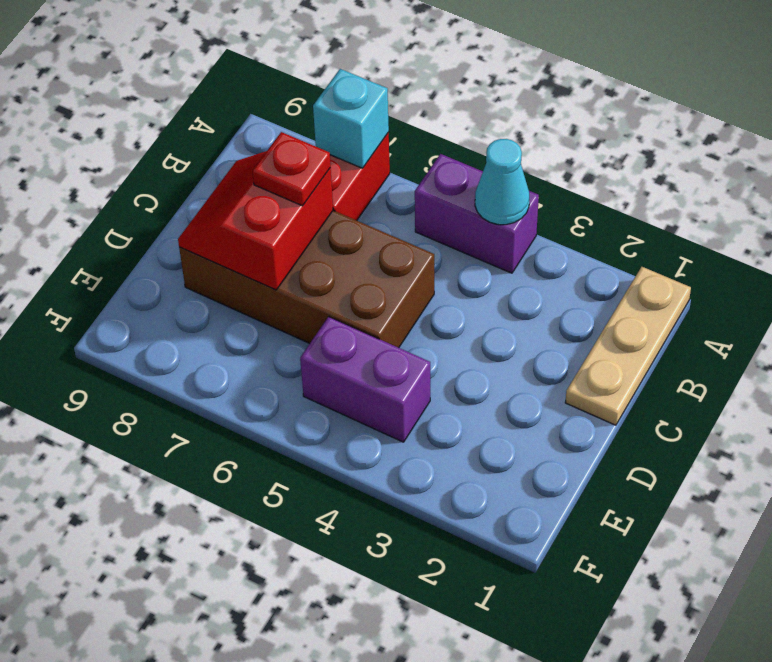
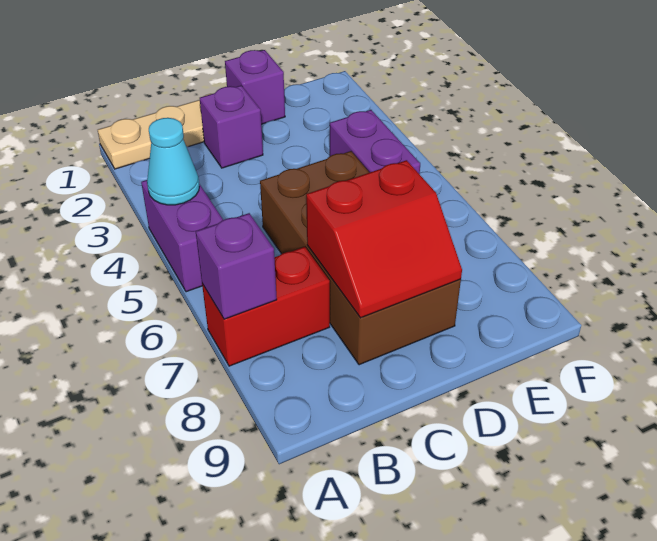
cyan 1x1 brick [313,69,389,168] -> purple 1x1 brick [196,213,277,319]
none -> purple 1x1 brick [200,85,263,168]
red 1x1 plate [253,132,331,206] -> none
none -> purple 1x1 brick [225,50,285,124]

